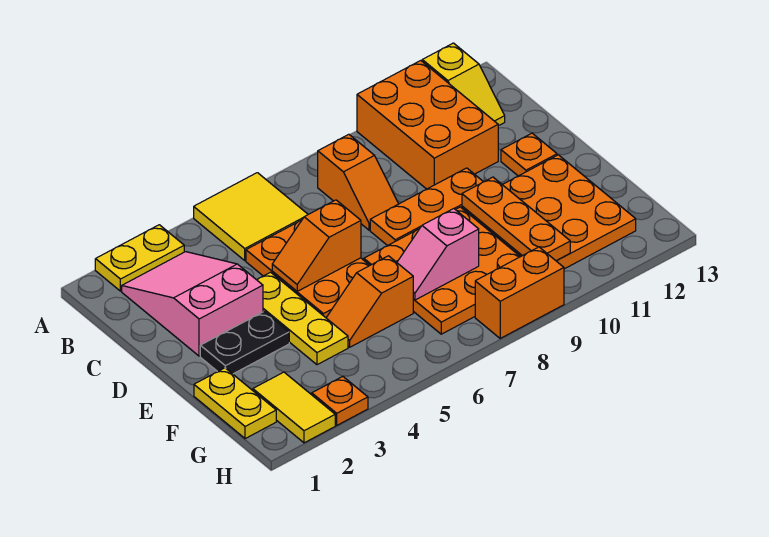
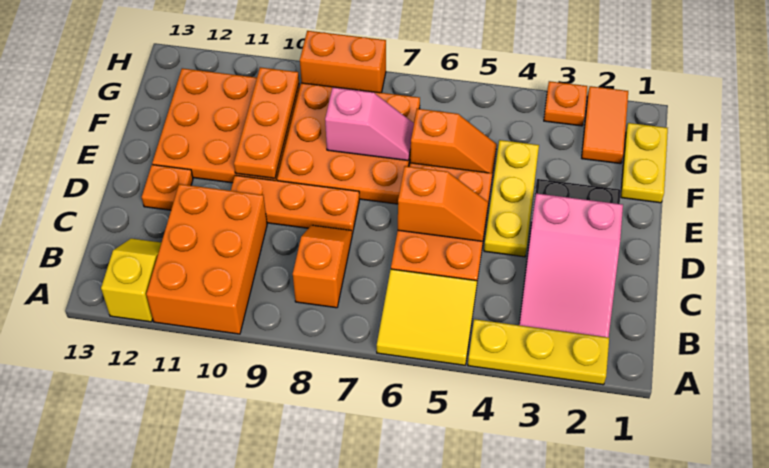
yellow 1x2 plate [95,225,184,291] -> yellow 1x3 plate [468,319,609,385]
yellow 1x2 tile [253,372,335,443] -> orange 1x2 tile [582,86,628,164]

